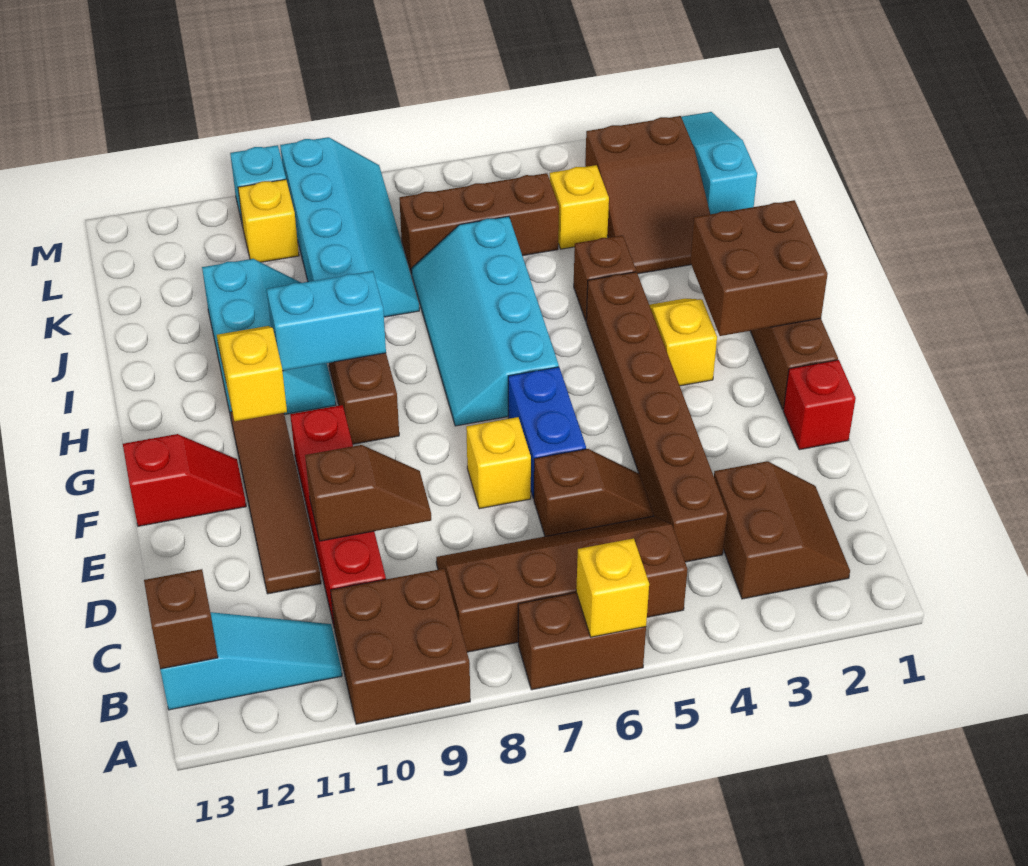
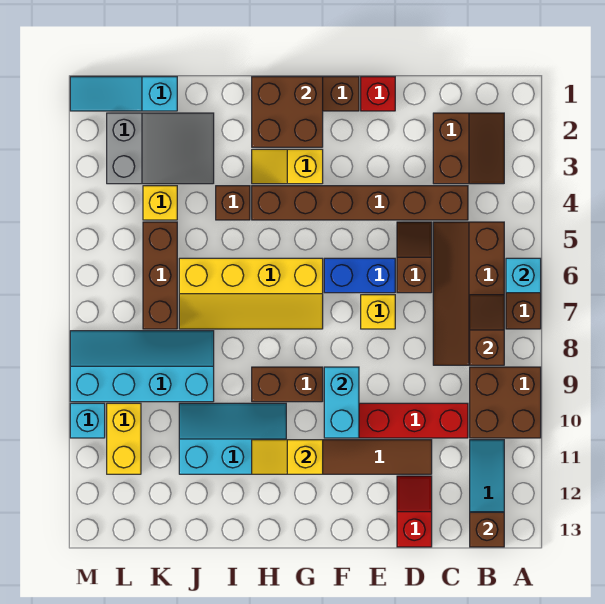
yellow 1x1 brick [576,538,649,637] -> cyan 1x1 brick [506,258,541,293]
brown 2x2 slope [714,461,850,599] -> brown 2x2 slope turned to [433,113,504,184]
brown 1x2 slope [305,445,431,541] -> brown 1x2 slope moved to [470,295,504,365]
red 1x2 slope [123,434,246,526] -> red 1x2 slope moved to [397,476,432,547]
cyan 2x4 slope [412,216,559,426] -> yellow 2x4 slope [179,258,323,329]
cyan 1x2 brick [267,271,386,371] -> cyan 1x2 brick moved to [324,367,359,438]
brown 2x3 slope [585,116,710,274] -> grey 2x3 slope [107,113,214,184]
yellow 1x1 brick [238,179,299,262] -> yellow 1x2 brick [107,403,141,474]

